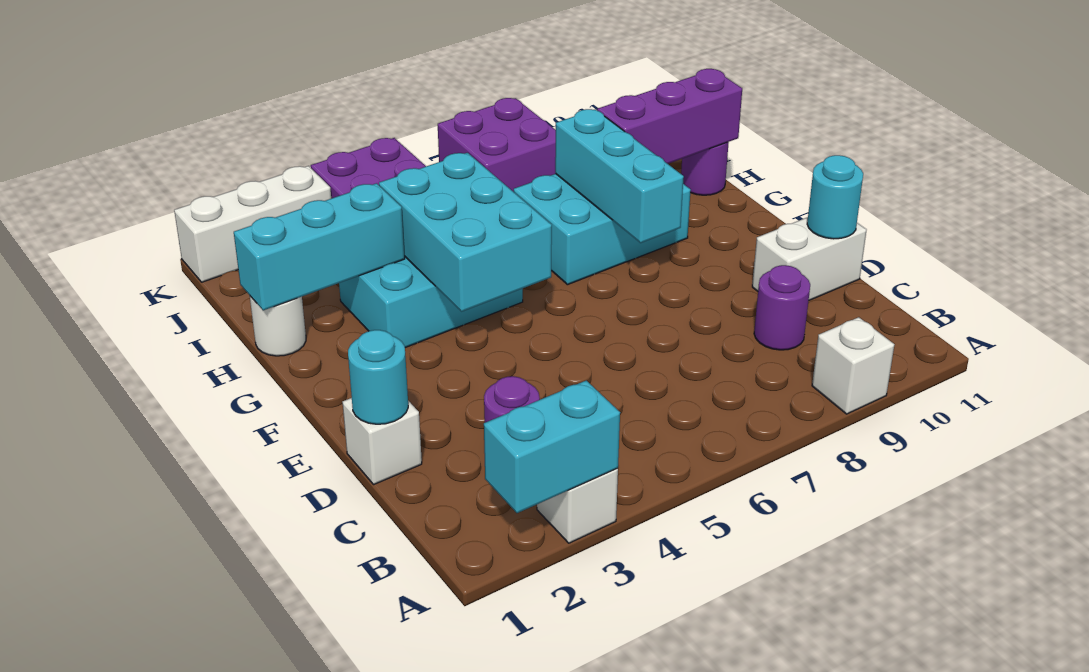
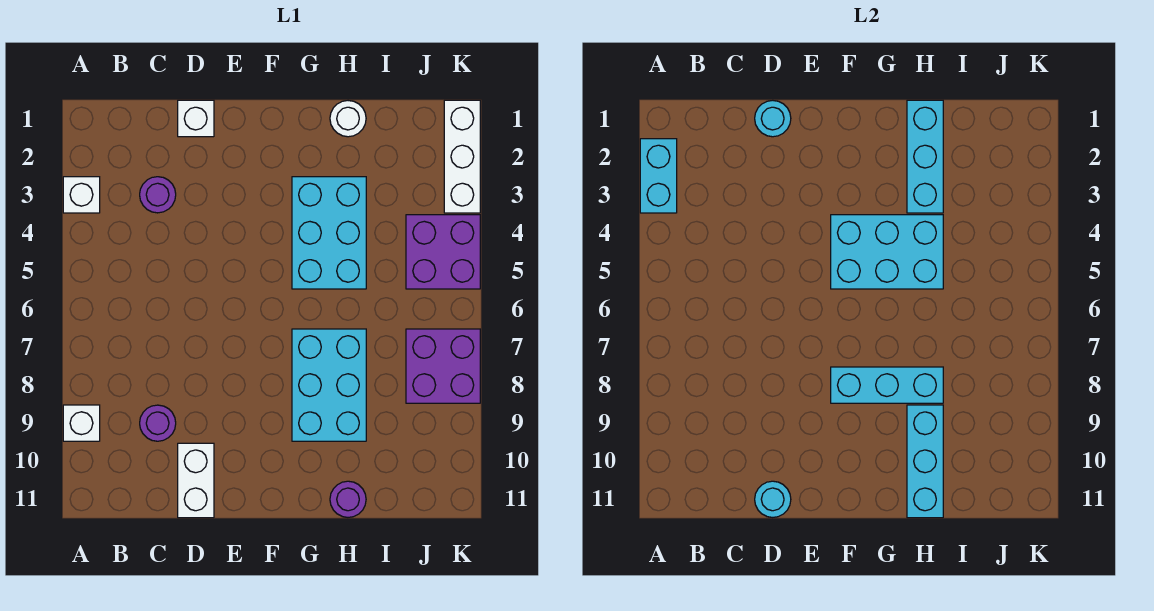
purple 1x3 brick [597,69,742,164] -> cyan 1x3 brick [907,405,943,518]

